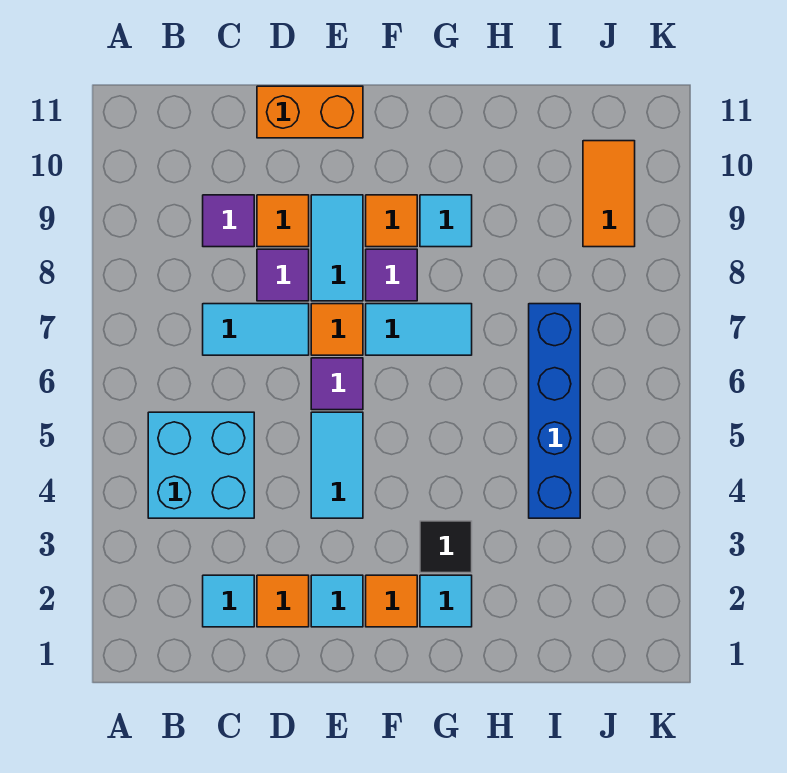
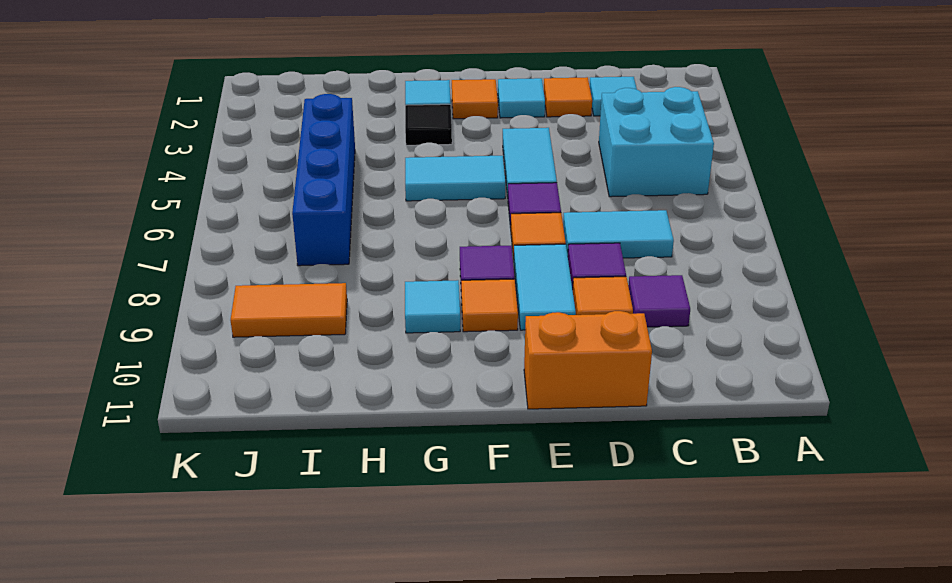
cyan 1x2 tile [366,304,472,355] -> cyan 1x2 tile moved to [405,156,506,201]
orange 1x2 tile [583,141,635,247] -> orange 1x2 tile turned to [230,283,347,337]

